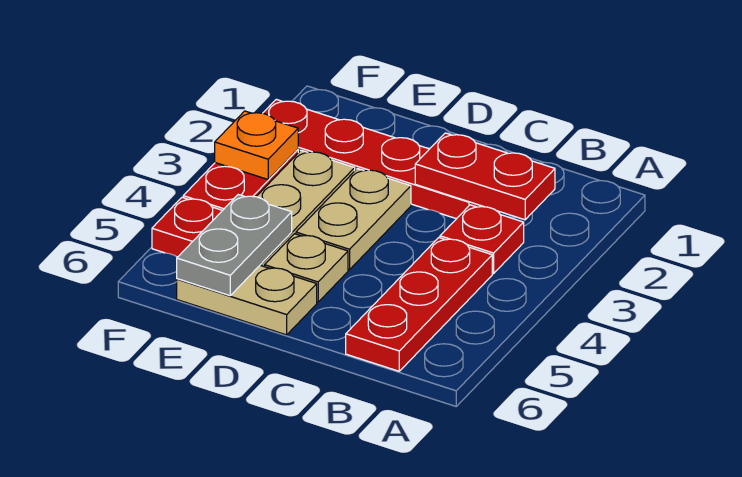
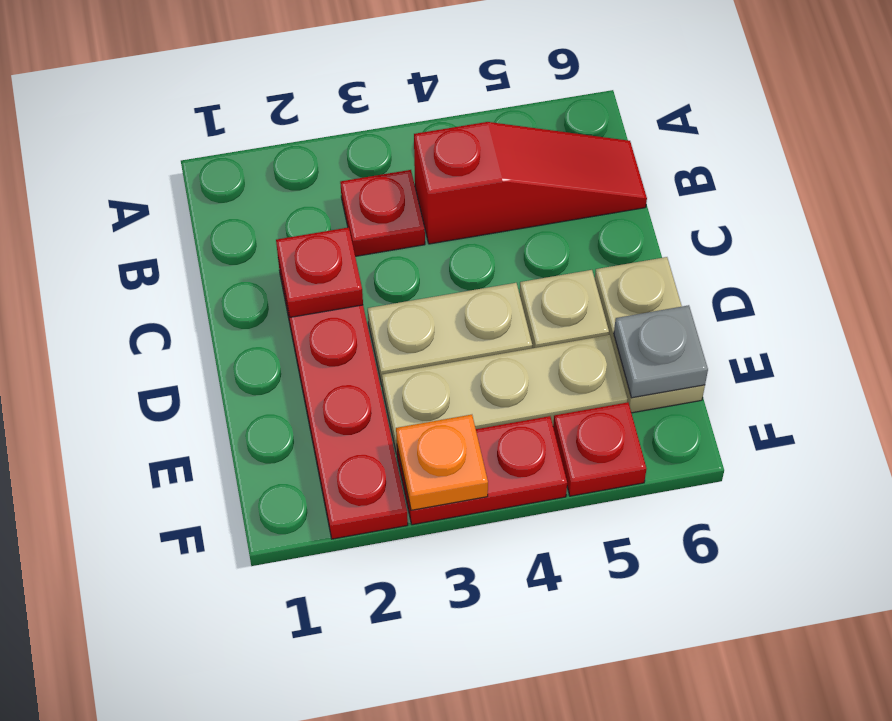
red 1x2 plate [415,133,555,220] -> red 1x1 plate [276,227,363,317]
red 1x3 plate [346,238,492,371] -> red 1x3 slope [414,122,647,244]
grey 1x2 plate [177,195,292,296] -> grey 1x1 plate [614,305,708,398]

